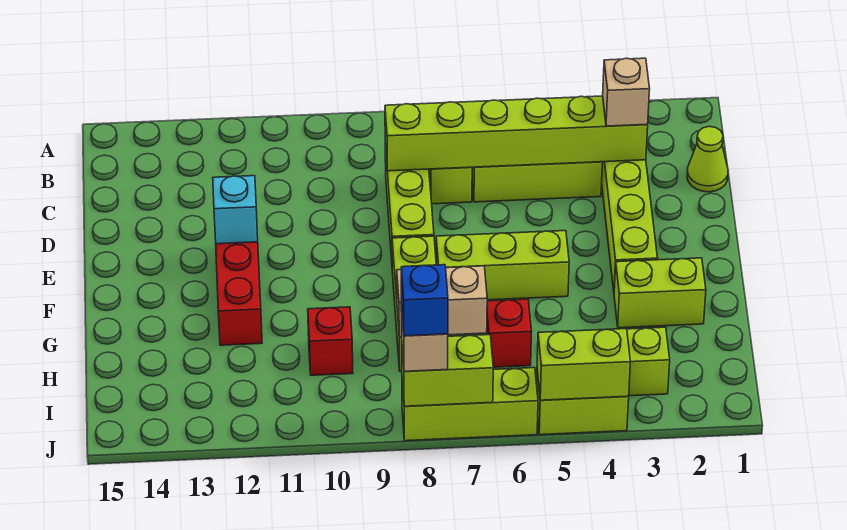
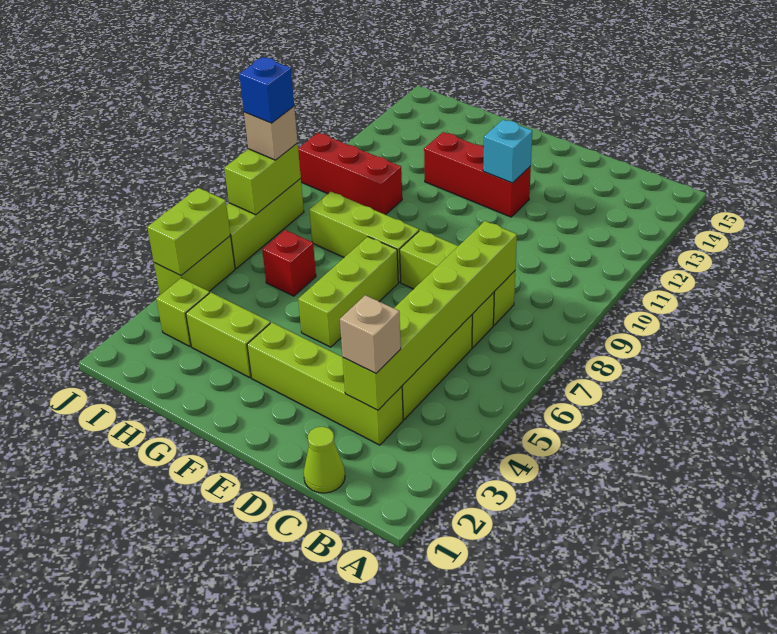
lime 1x2 brick [614,258,706,328] -> lime 1x2 brick turned to [186,292,270,378]
tan 1x2 brick [397,266,487,337] -> none
red 1x1 brick [308,307,353,375] -> red 1x3 brick [298,133,402,215]

